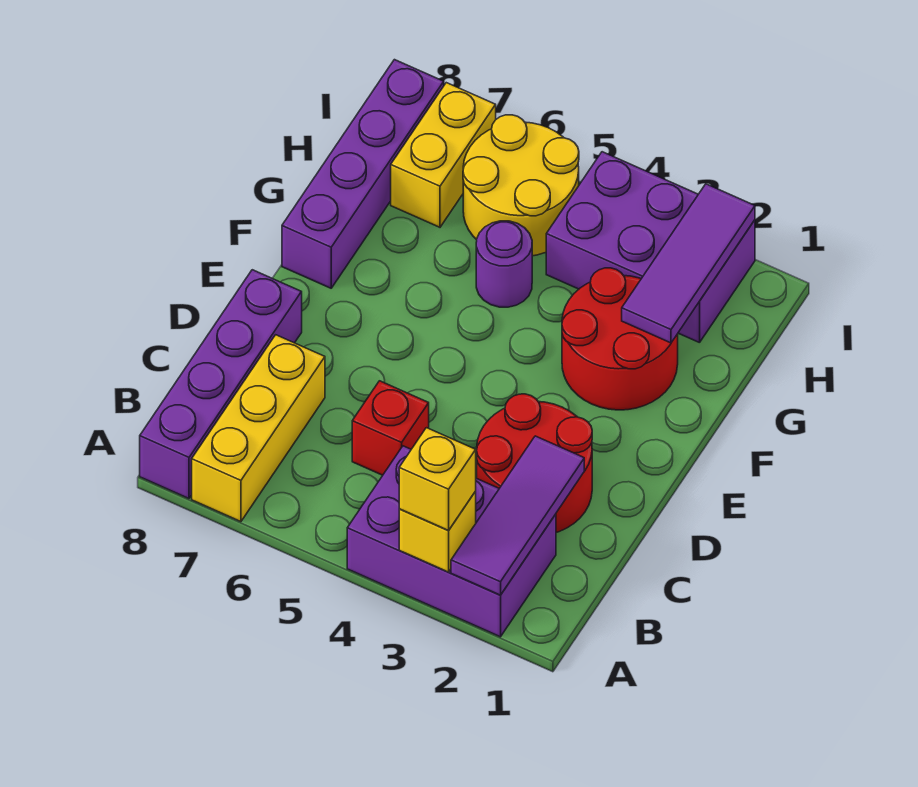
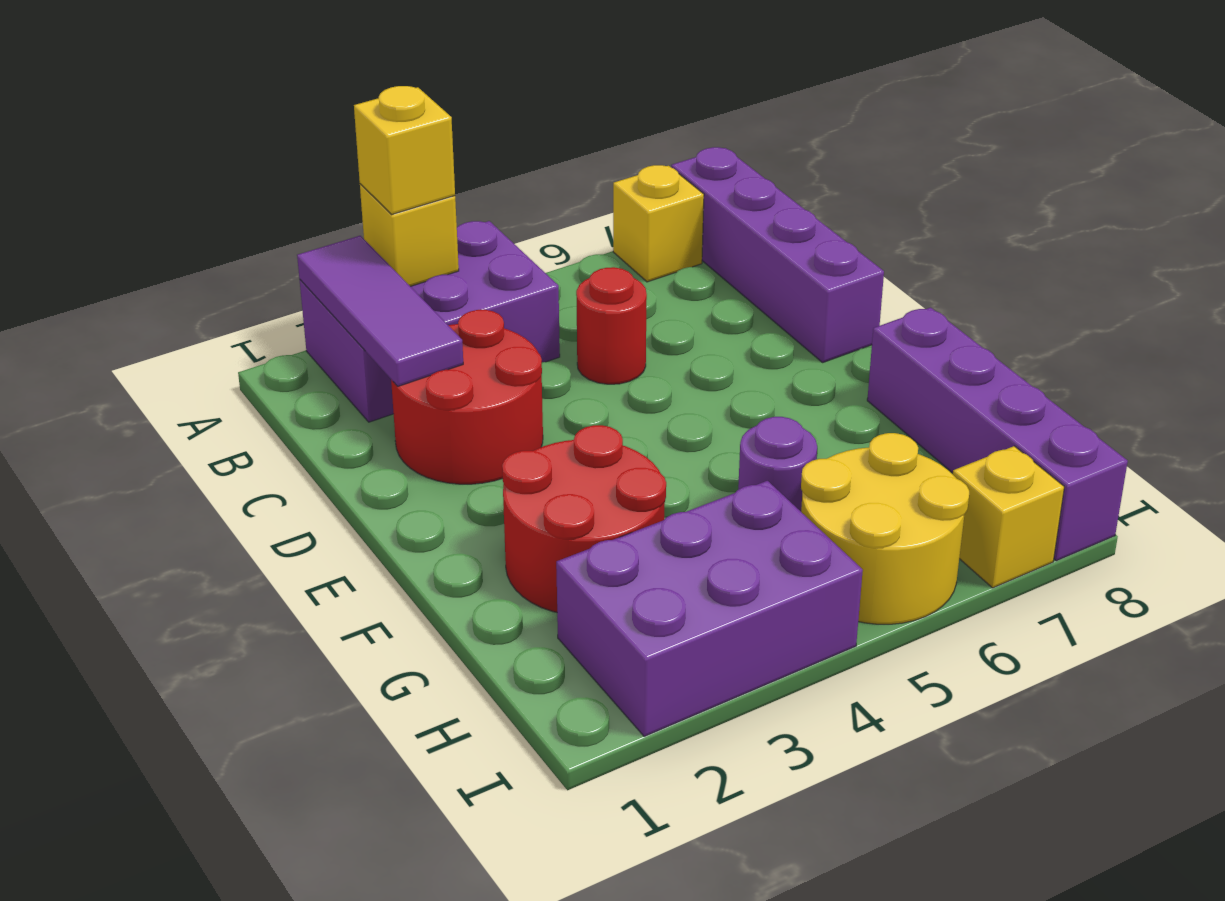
yellow 1x3 brick [192,335,325,522] -> yellow 1x1 brick [613,165,704,282]
red 1x1 brick [352,381,429,475] -> red 1x1 round brick [576,267,647,384]
purple 1x3 tile [622,184,755,343] -> none
yellow 1x2 brick [391,83,496,227] -> yellow 1x1 brick [953,446,1064,588]

